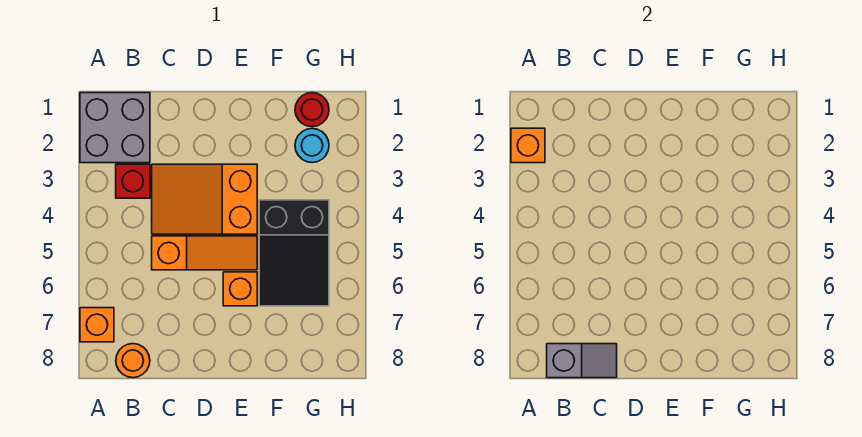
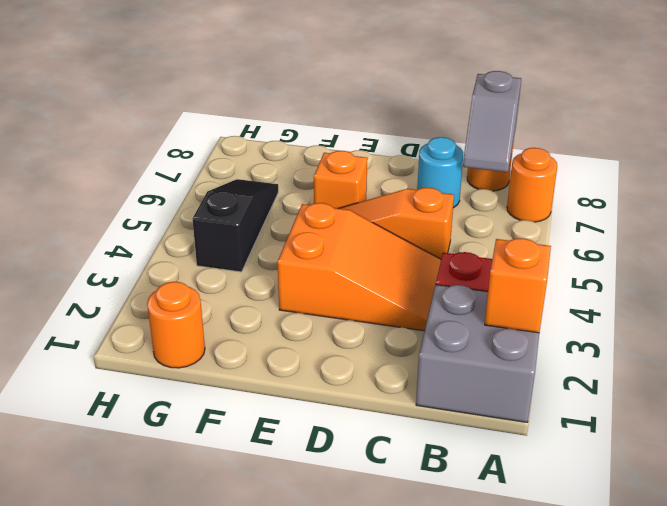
orange 1x1 brick [80,308,114,342] -> orange 1x1 round brick [507,148,557,222]
grey 1x2 slope [547,344,617,378] -> grey 1x2 slope turned to [463,71,521,172]
black 2x3 slope [259,200,329,306] -> black 1x3 slope [193,179,278,272]
red 1x1 round brick [295,93,329,127] -> orange 1x1 round brick [147,282,205,368]
cyan 1x1 round brick [295,129,329,163] -> cyan 1x1 round brick moved to [417,137,463,208]

